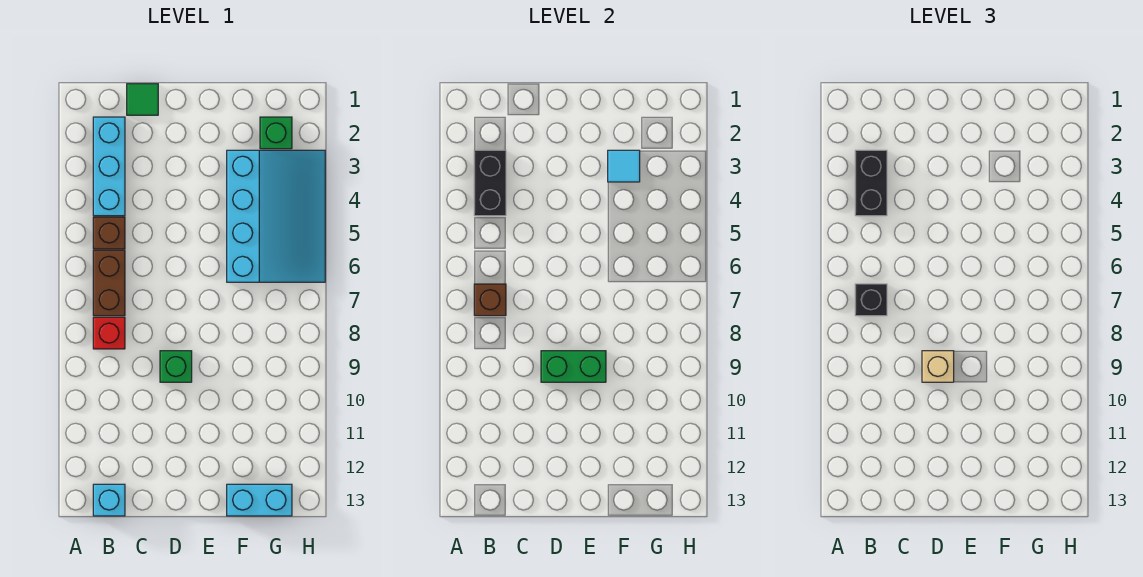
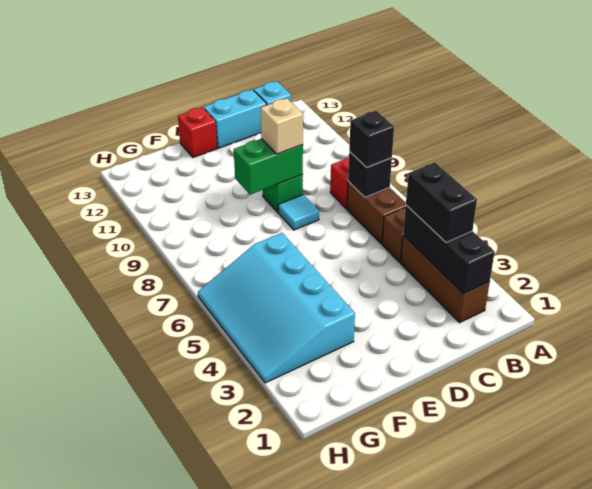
cyan 1x3 brick [93,117,125,216] -> brown 1x3 brick [401,235,490,323]
black 1x2 brick [474,150,506,216] -> black 1x3 brick [403,205,495,294]
brown 1x1 brick [474,284,506,316] -> black 1x1 brick [348,152,392,197]
green 1x1 tile [127,84,158,115] -> none
none -> red 1x1 brick [178,107,217,158]
cyan 1x1 tile [608,150,640,182] -> cyan 1x1 tile moved to [278,195,319,230]
cyan 1x2 brick [227,484,292,516] -> cyan 1x2 brick moved to [204,90,266,148]
green 1x1 brick [260,117,292,149] -> none

